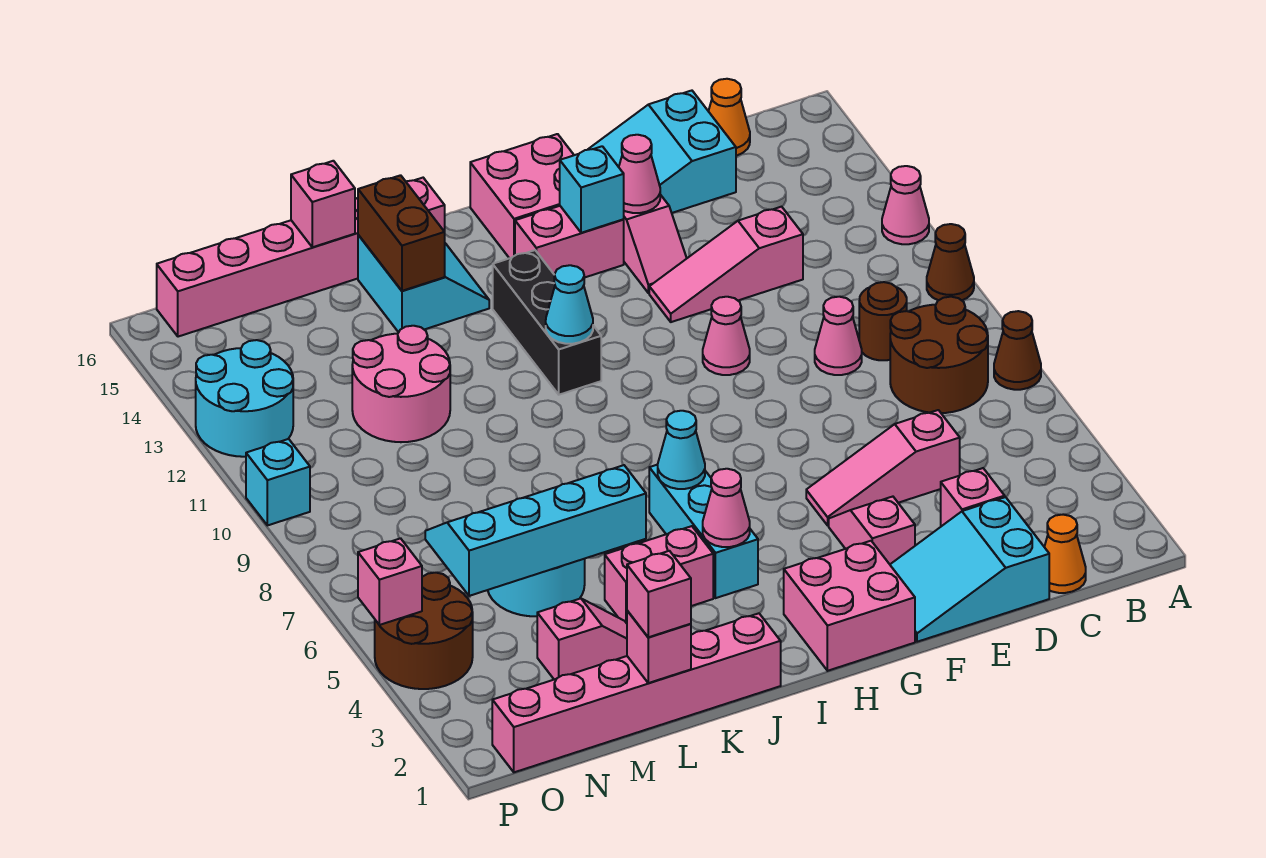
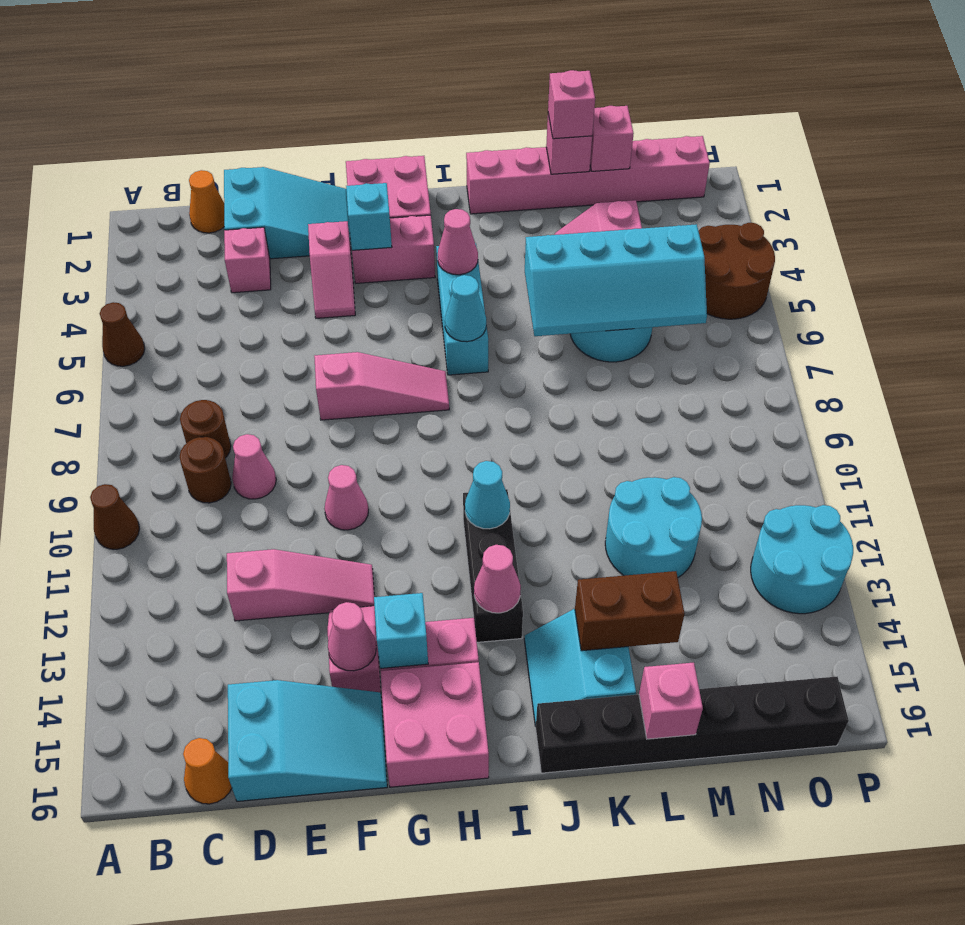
brown 1x1 cone [994,311,1041,390] -> brown 1x1 cone moved to [100,302,145,366]
pink 1x1 cone [882,166,929,244] -> pink 1x1 cone moved to [474,545,521,613]
brown 2x2 round brick [890,297,988,413] -> brown 1x1 round brick [180,400,231,458]
pink 1x3 slope [806,410,960,525] -> pink 1x3 slope moved to [314,352,449,420]
pink 1x2 brick [605,526,713,623] -> pink 1x2 brick moved to [352,215,435,283]
pink 1x6 brick [157,178,445,337] -> black 1x6 brick [536,677,849,773]
brown 1x2 brick [358,175,445,291] -> brown 1x2 brick turned to [575,571,685,651]
pink 2x2 round brick [352,326,450,442] -> cyan 2x2 round brick [605,477,702,577]
pink 1x1 brick [358,538,422,625] -> pink 1x1 brick moved to [590,106,634,171]
cyan 1x1 brick [246,439,310,525] -> cyan 1x1 brick moved to [346,183,392,250]

